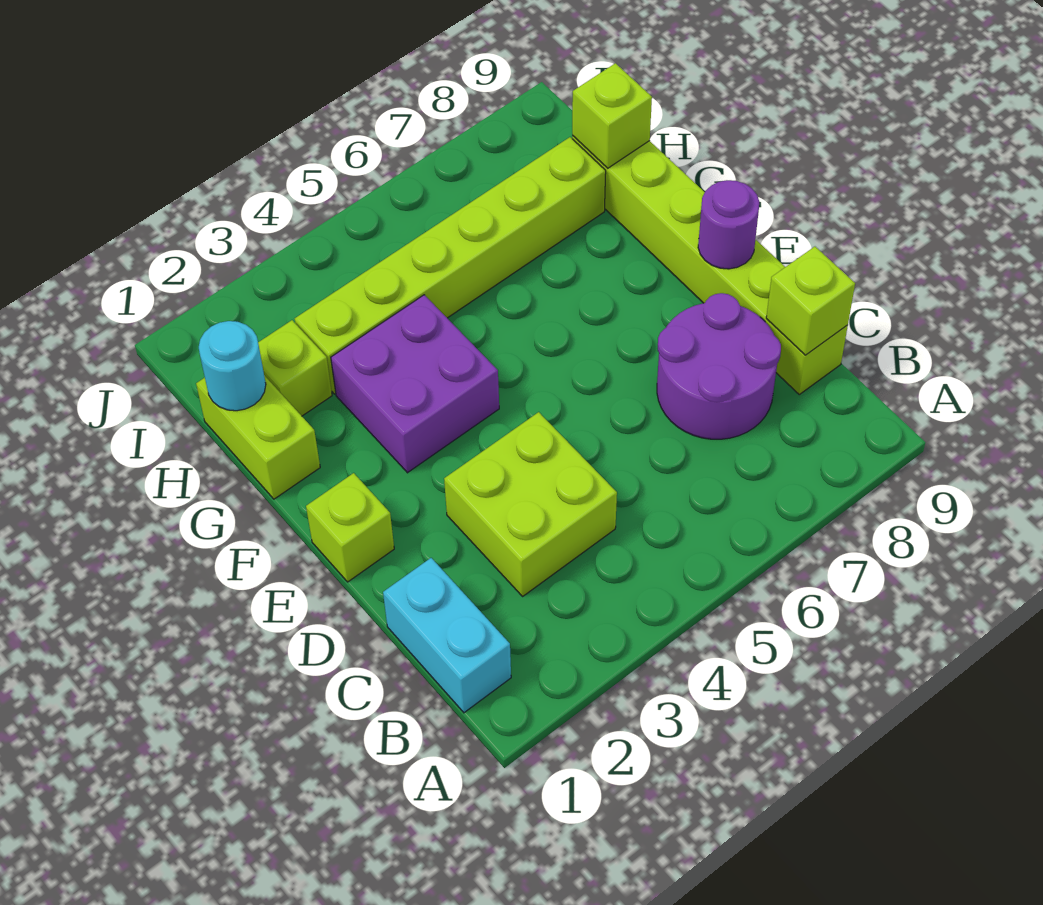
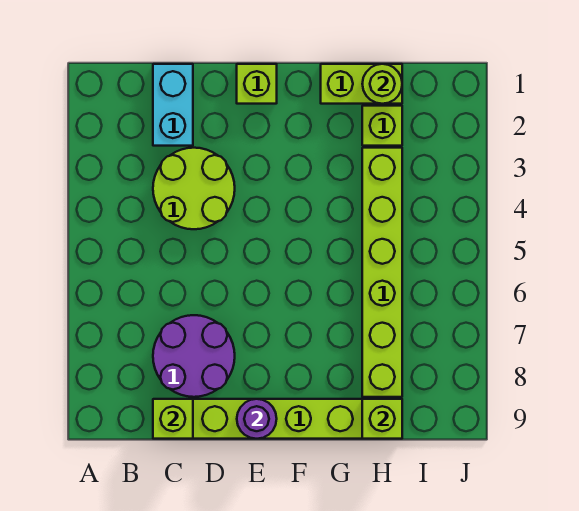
cyan 1x2 brick [383,558,511,713] -> cyan 1x2 brick turned to [153,64,193,146]
lime 2x2 brick [444,412,617,596] -> lime 2x2 round brick [153,148,235,229]
purple 2x2 brick [331,295,499,473] -> none
cyan 1x1 round brick [199,321,266,411] -> lime 1x1 round brick [362,64,402,104]

